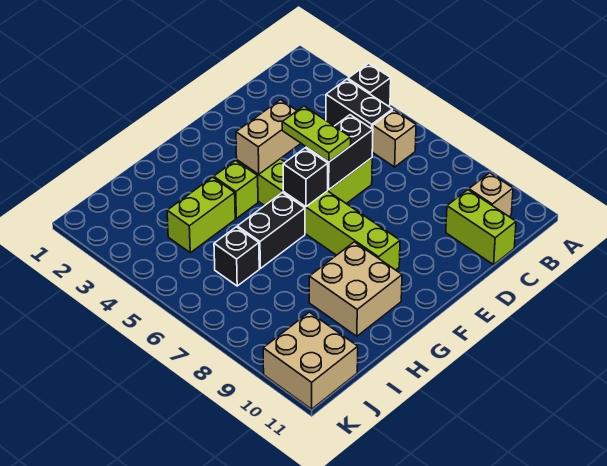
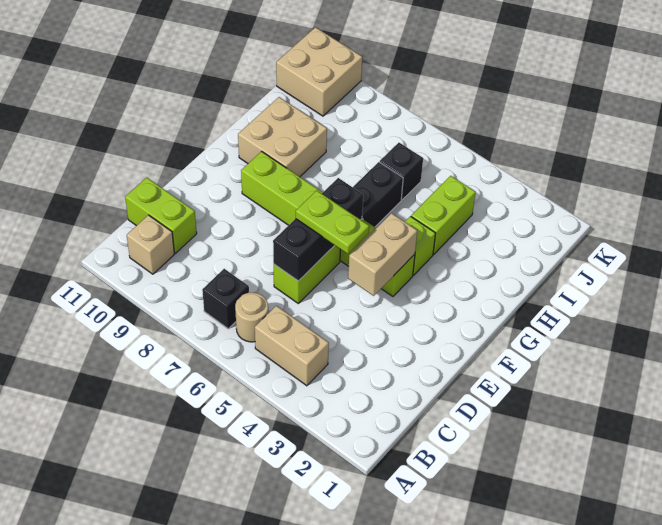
black 1x1 brick [348,63,391,106] -> black 1x1 brick moved to [202,269,249,329]
black 1x2 brick [326,79,392,129] -> tan 1x2 brick [255,306,329,386]
tan 1x1 brick [372,110,416,167] -> tan 1x1 round brick [235,292,268,342]

